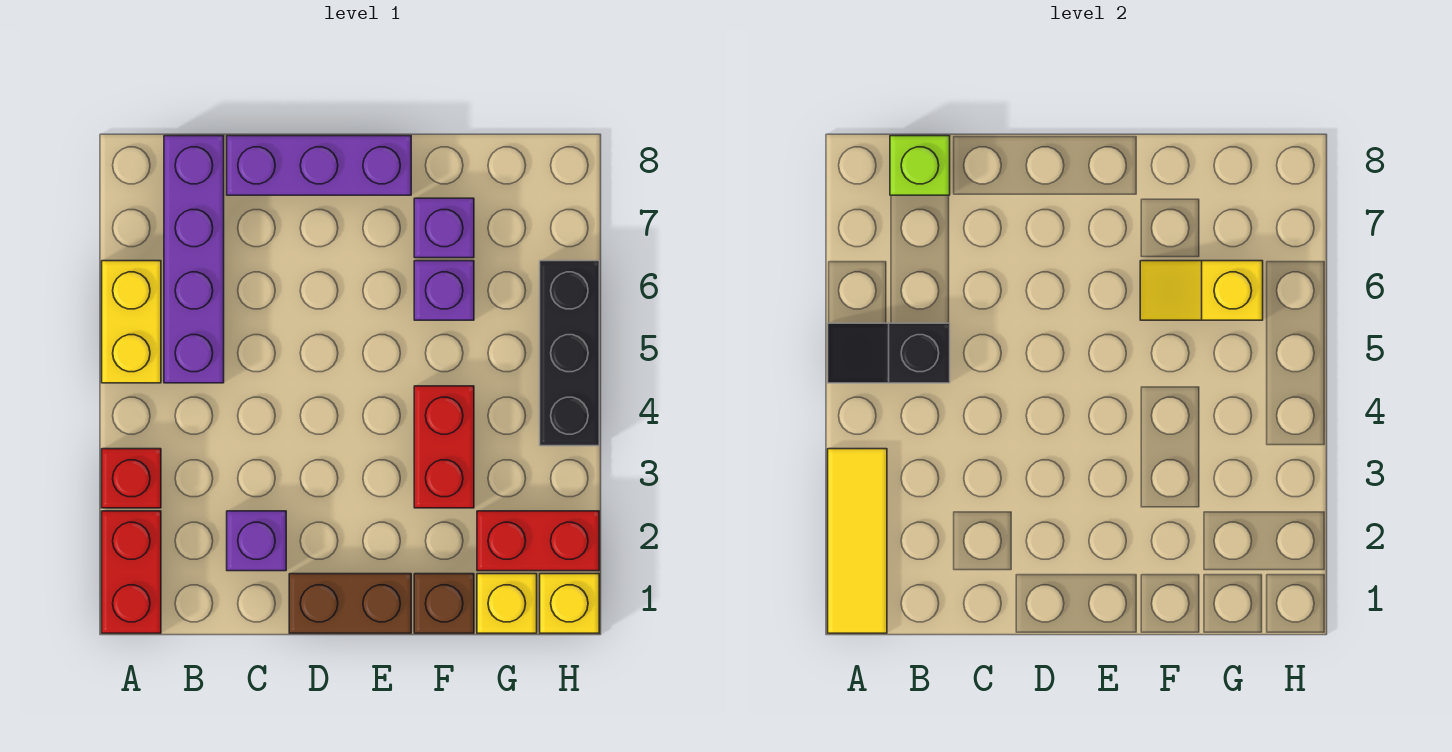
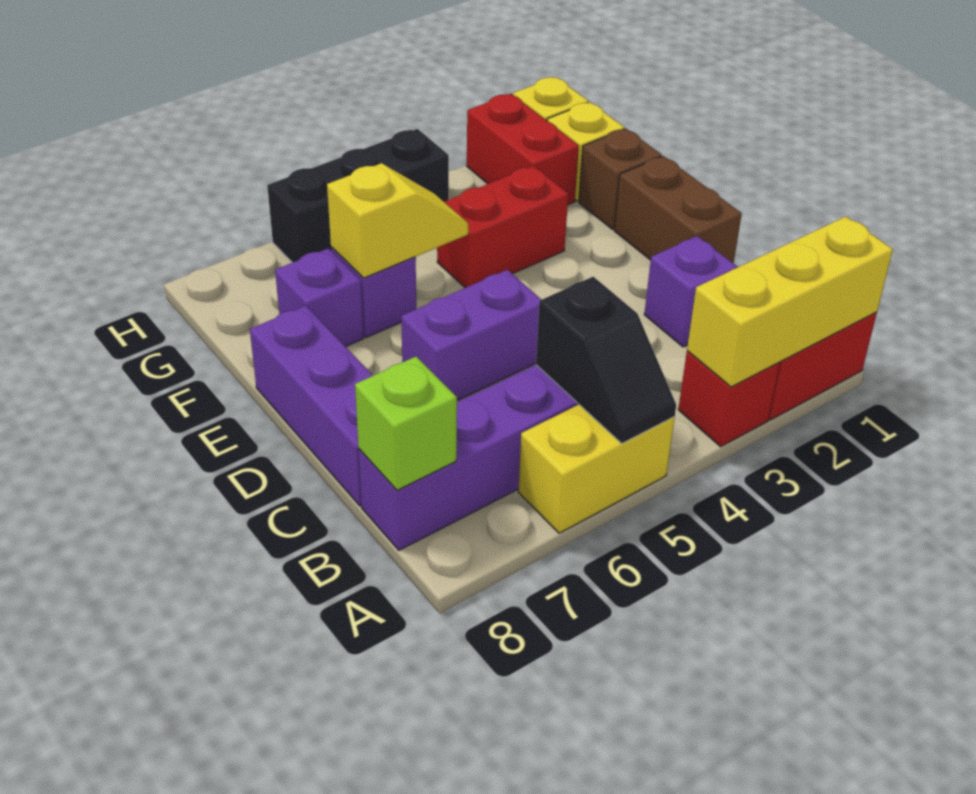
yellow 1x3 tile [828,449,887,633] -> yellow 1x3 brick [687,217,893,387]
none -> purple 1x2 brick [401,270,541,401]
yellow 1x2 slope [1140,261,1263,320] -> yellow 1x2 slope turned to [327,163,469,278]

